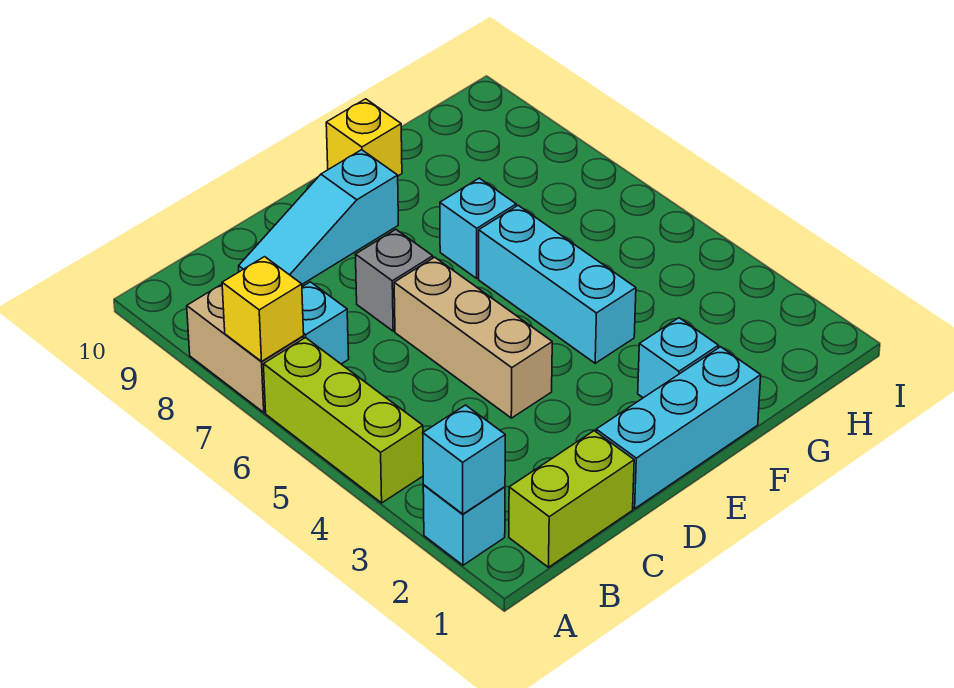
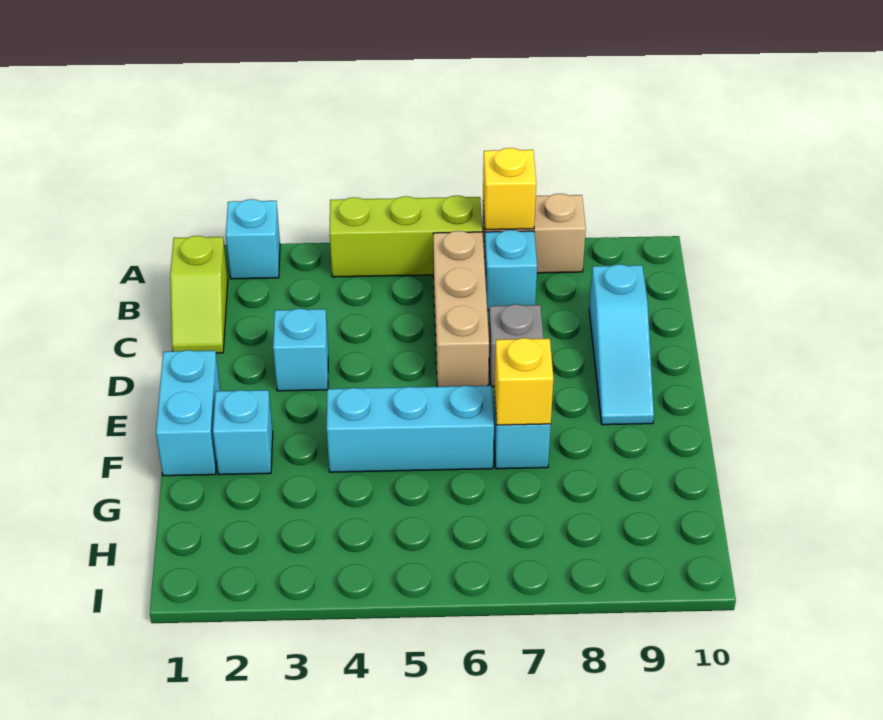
cyan 1x1 brick [423,405,505,514] -> cyan 1x1 brick moved to [273,309,328,391]
lime 1x2 brick [509,431,634,567] -> lime 1x2 slope [170,236,228,353]
cyan 1x3 slope [239,150,398,284] -> cyan 1x3 slope turned to [589,264,654,425]
cyan 1x3 brick [596,347,761,509] -> cyan 1x2 brick [156,350,220,476]
tan 1x3 brick [394,257,552,418] -> tan 1x3 brick turned to [433,231,489,387]
yellow 1x1 brick [326,99,402,176] -> yellow 1x1 brick moved to [494,338,553,425]

